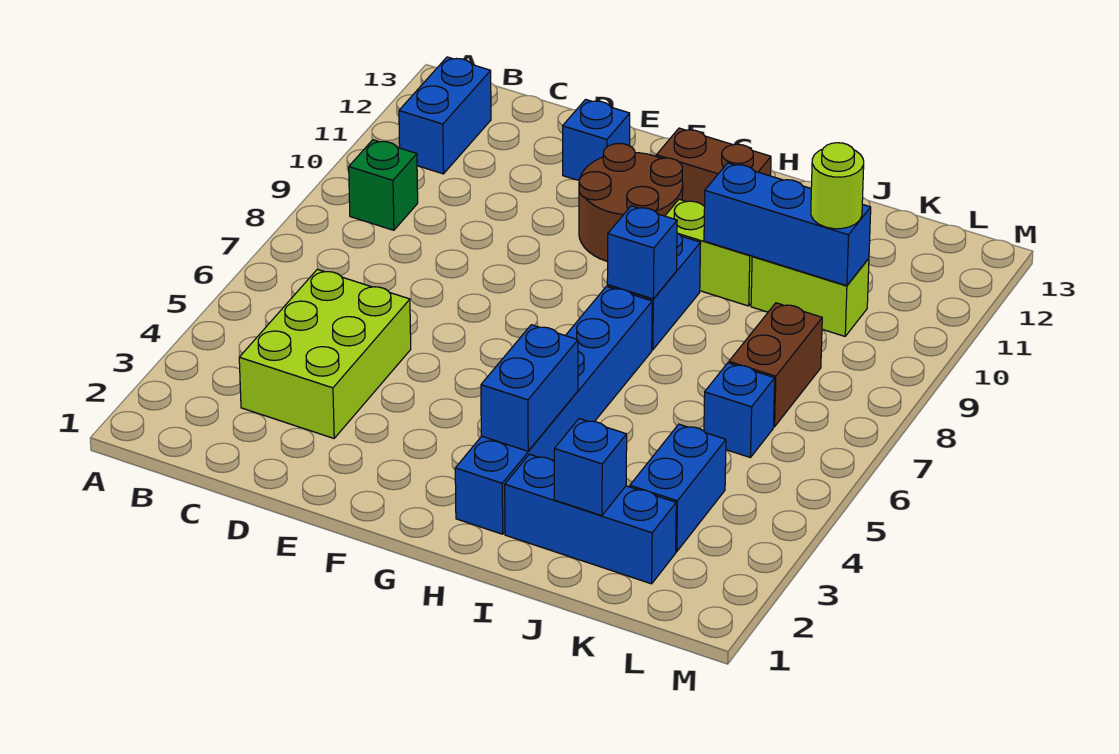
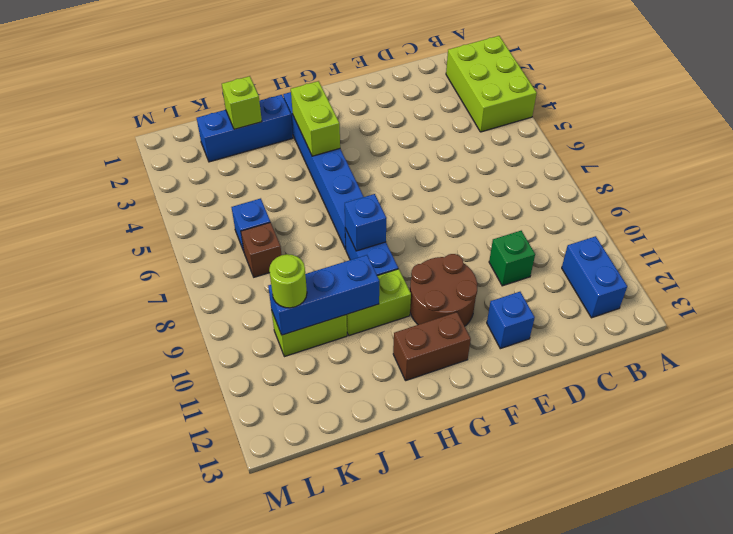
green 1x1 brick [349,140,418,230] -> green 1x1 brick moved to [489,231,535,286]
lime 2x3 brick [239,269,411,438] -> lime 2x3 brick moved to [446,36,537,132]
blue 1x2 brick [481,325,578,451] -> lime 1x2 brick [291,81,340,156]
blue 1x1 brick [554,419,627,516] -> lime 1x1 brick [222,76,262,129]
blue 1x2 brick [630,424,726,552] -> none
brown 1x2 brick [729,303,822,427] -> brown 1x1 brick [241,222,282,277]

